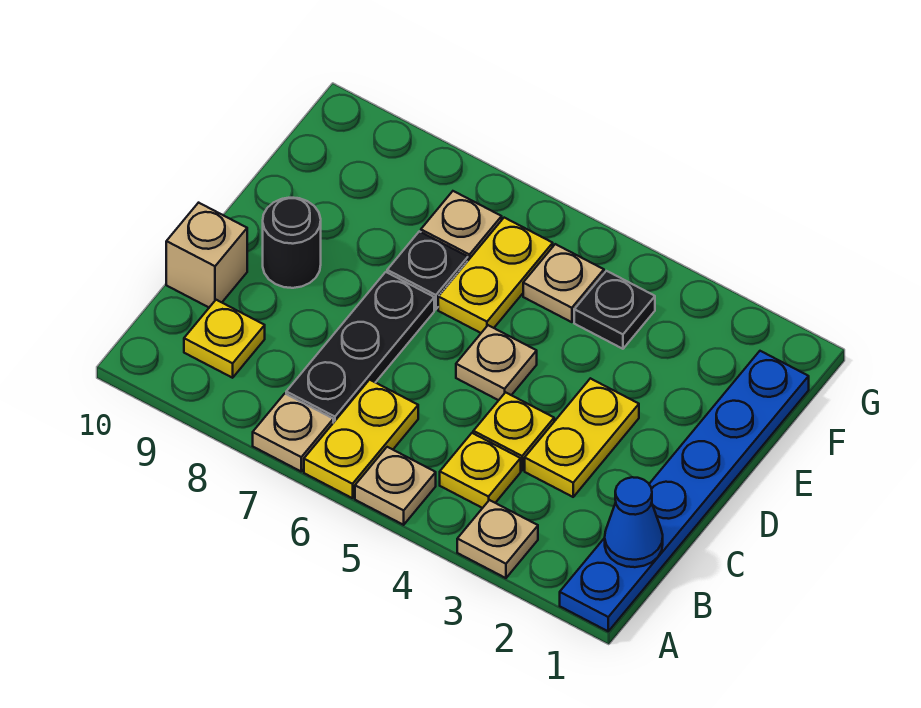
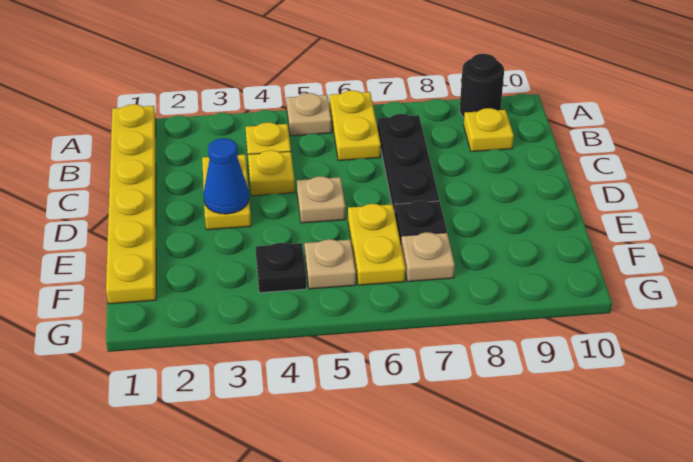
blue 1x6 plate [560,351,809,631] -> yellow 1x6 plate [106,104,156,304]
tan 1x1 plate [457,500,538,578] -> none
tan 1x1 plate [253,394,333,471] -> none
blue 1x1 cone [605,477,663,567] -> blue 1x1 cone moved to [203,138,249,214]
tan 1x1 brick [166,203,247,307] -> none
black 1x1 round brick [263,198,321,288] -> black 1x1 round brick moved to [460,54,504,117]

